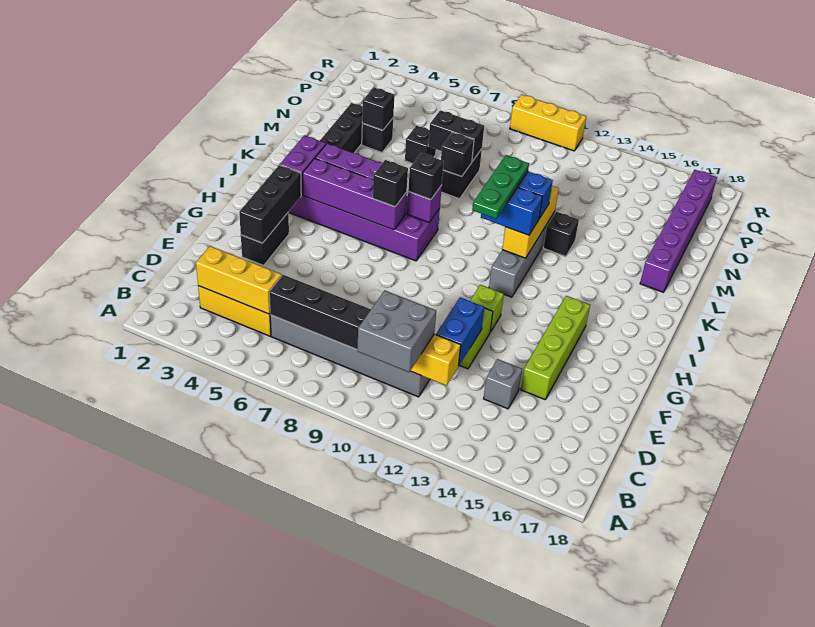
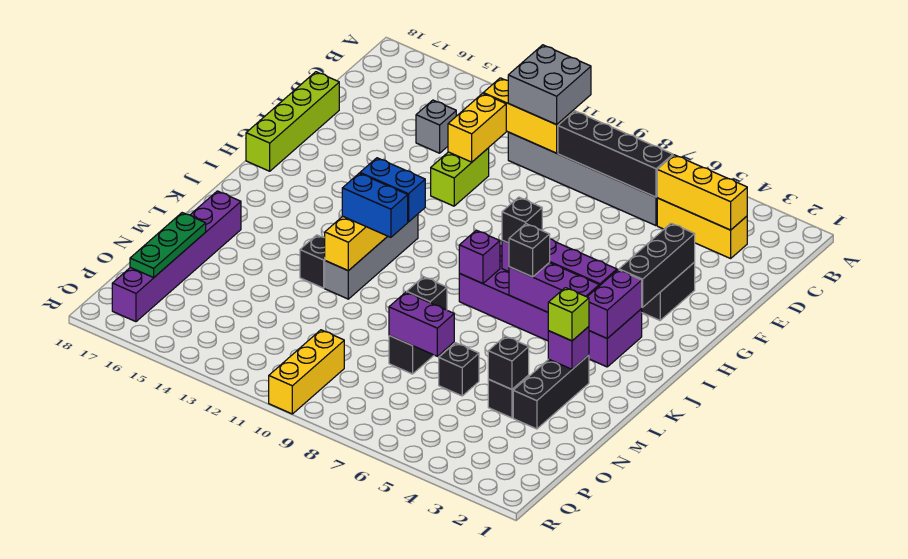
blue 1x2 brick [436,297,484,366] -> yellow 1x2 brick [448,93,506,162]
lime 1x4 brick [521,296,590,400] -> lime 1x4 brick moved to [246,72,339,171]
lime 1x1 brick [470,285,504,332] -> lime 1x1 brick moved to [548,288,589,341]
green 1x3 plate [472,155,529,219] -> green 1x3 plate moved to [130,213,206,278]
black 1x1 brick [408,153,444,200] -> black 1x1 brick moved to [509,224,550,277]
none -> purple 1x1 brick [548,327,589,369]
black 1x2 brick [428,110,484,161] -> purple 1x2 brick [389,292,454,356]
yellow 1x3 brick [510,95,586,151] -> yellow 1x3 brick turned to [269,330,344,414]

